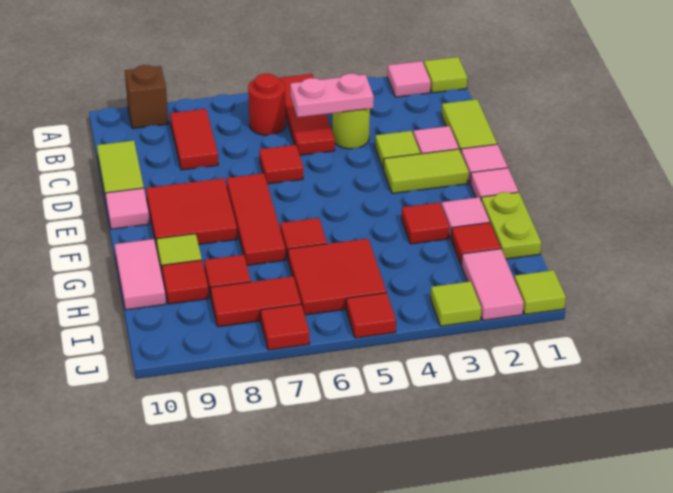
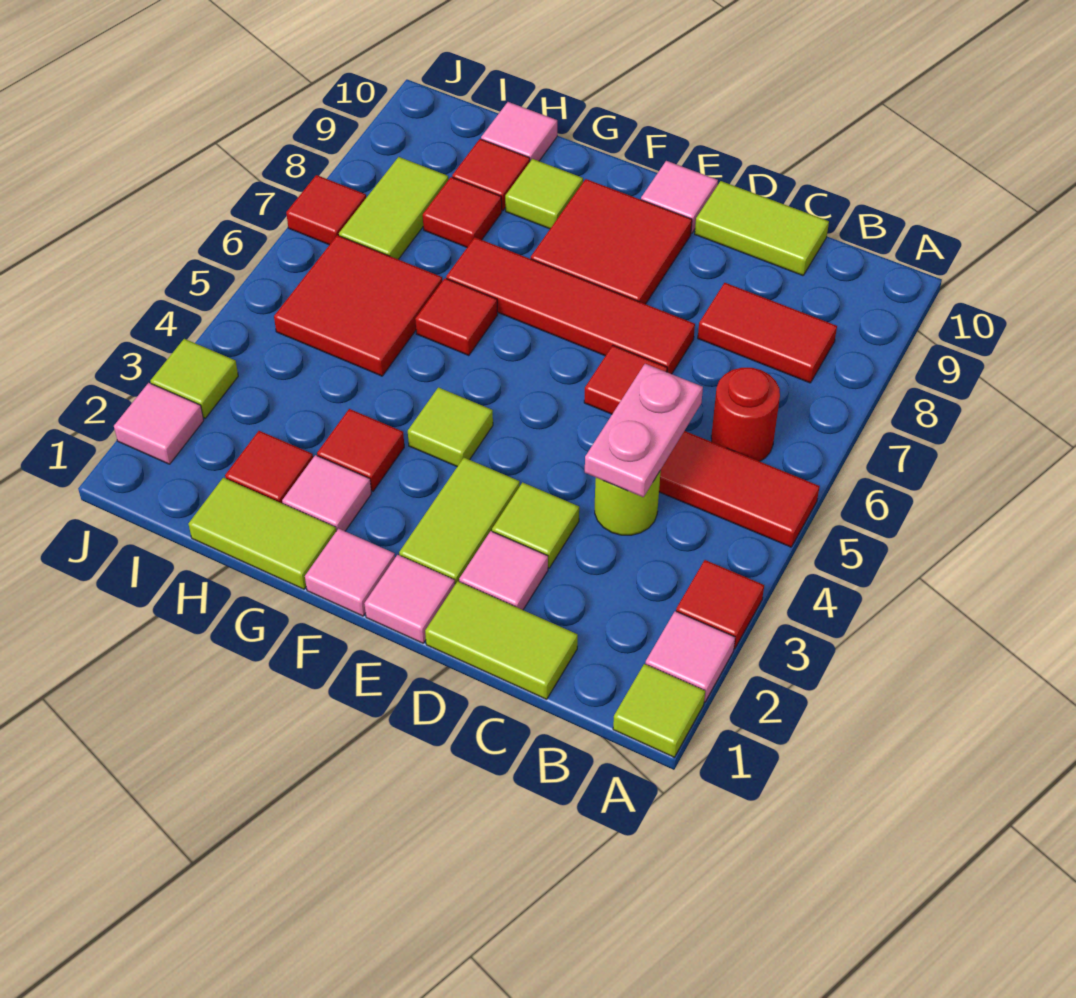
brown 1x1 brick [125,65,169,128] -> none
red 1x3 tile [226,173,286,265] -> red 1x4 tile [446,237,695,374]
lime 1x2 plate [481,192,541,259] -> lime 1x2 tile [189,478,336,589]
pink 1x2 tile [114,239,166,310] -> pink 1x1 tile [481,102,557,161]
pink 1x2 tile [462,249,524,320] -> pink 1x1 tile [114,383,204,464]
red 1x2 tile [211,276,301,327] -> lime 1x2 tile [339,157,449,259]
lime 1x1 tile [514,270,566,315] -> lime 1x1 tile moved to [408,387,493,467]
red 1x1 tile [346,293,396,338] -> red 1x1 tile moved to [676,560,764,649]

